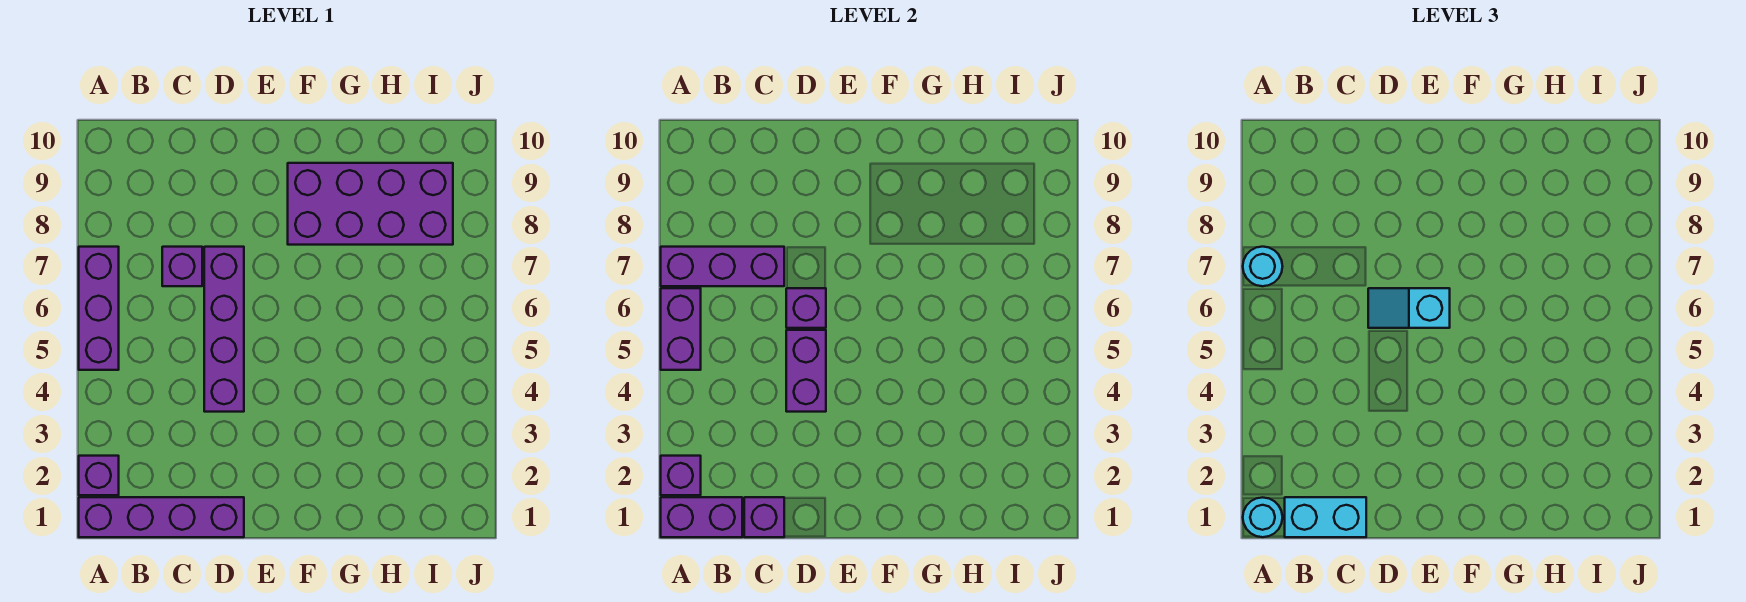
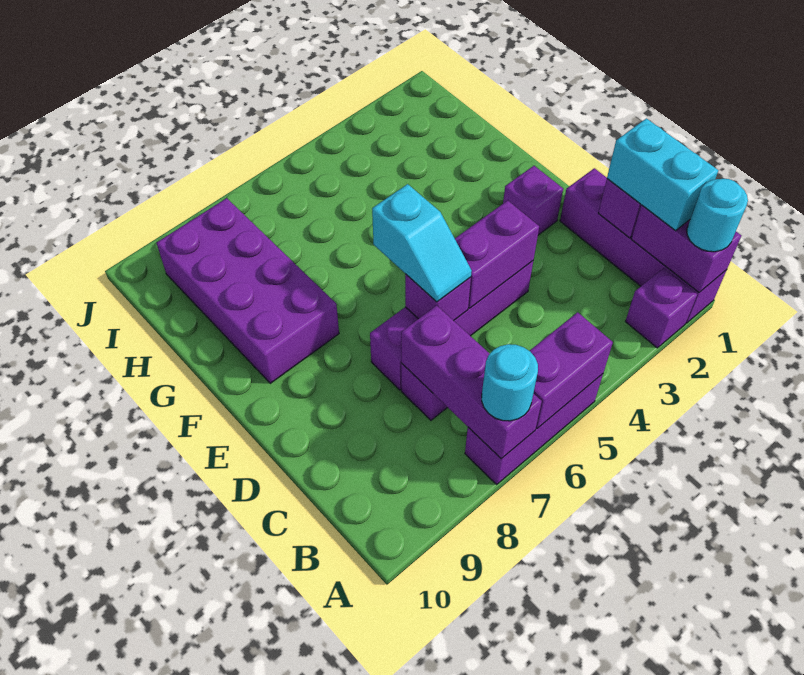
purple 1x1 brick [661,456,701,495] -> purple 1x1 brick moved to [503,166,563,235]

